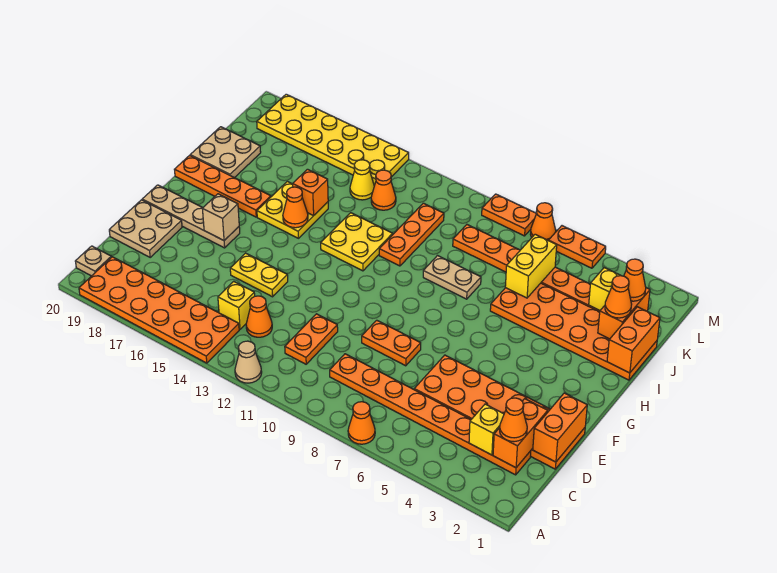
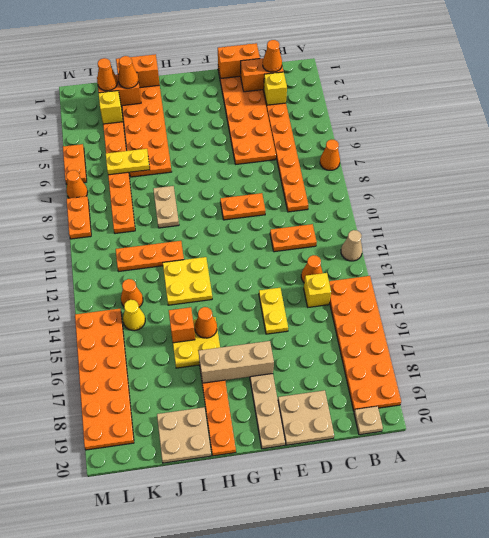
orange 1x2 plate [362,320,421,366] -> orange 1x2 plate turned to [220,193,265,220]
tan 1x1 brick [202,194,239,241] -> tan 1x3 brick [199,341,274,383]
yellow 1x2 brick [505,234,557,298] -> yellow 1x2 plate [106,149,150,175]
yellow 2x6 plate [257,94,409,186] -> orange 2x6 plate [75,309,134,450]

